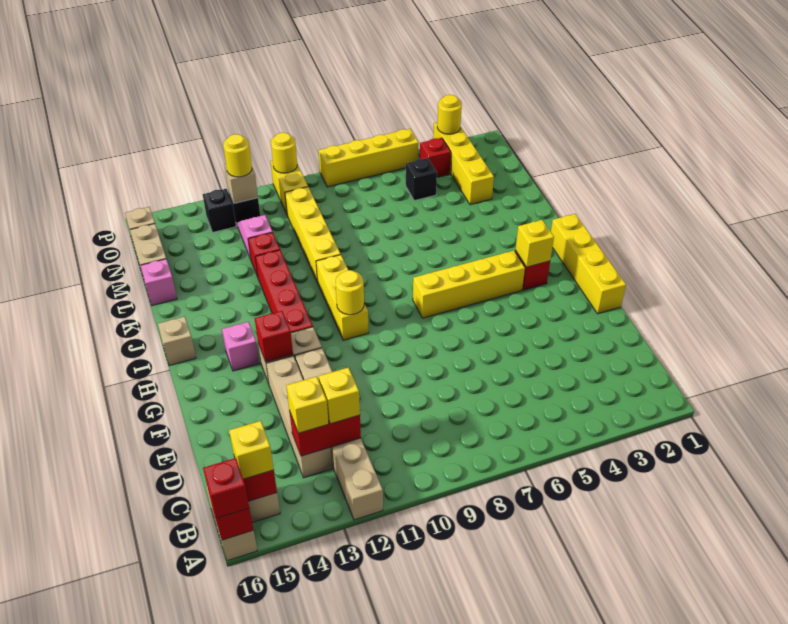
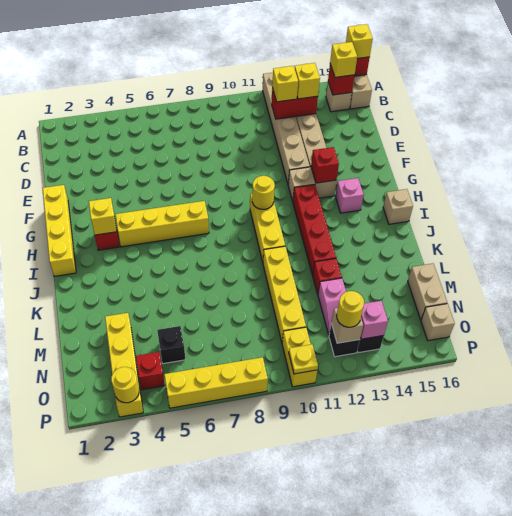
red 1x1 brick [203,458,249,518] -> yellow 1x1 brick [346,24,373,58]
pink 1x1 brick [141,259,177,306] -> pink 1x1 brick moved to [361,301,388,339]
yellow 1x1 round brick [271,133,297,173] -> yellow 1x1 plate [289,344,318,374]

